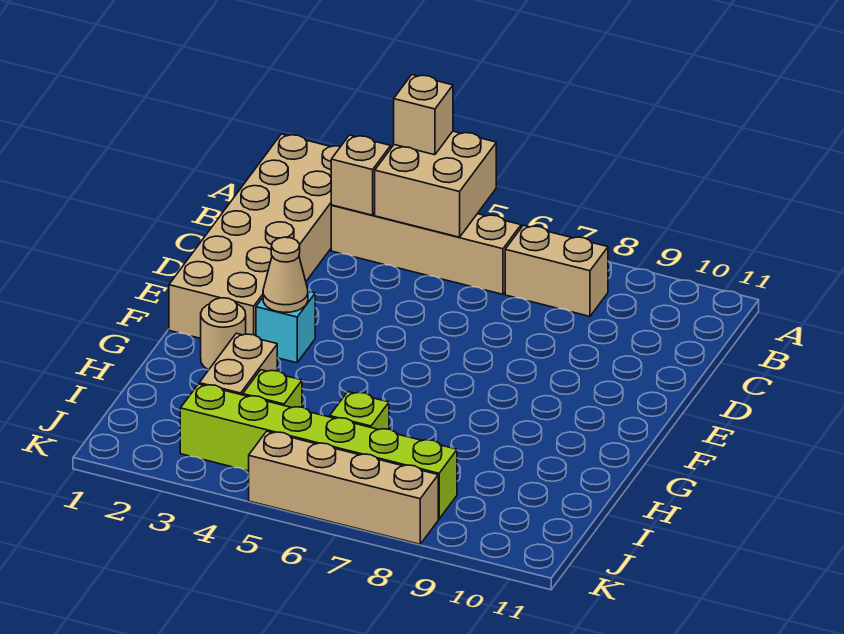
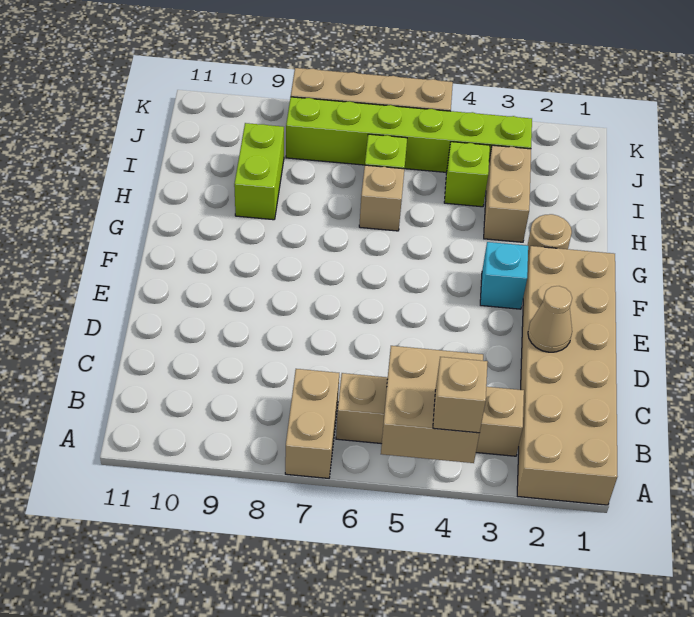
tan 1x1 brick [331,135,391,215] -> tan 1x1 brick moved to [359,165,404,231]
tan 1x2 brick [505,225,608,316] -> tan 1x2 brick turned to [285,369,339,478]
tan 1x1 cone [263,237,308,313] -> tan 1x1 cone moved to [528,286,572,352]
none -> lime 1x2 brick [234,123,284,220]

